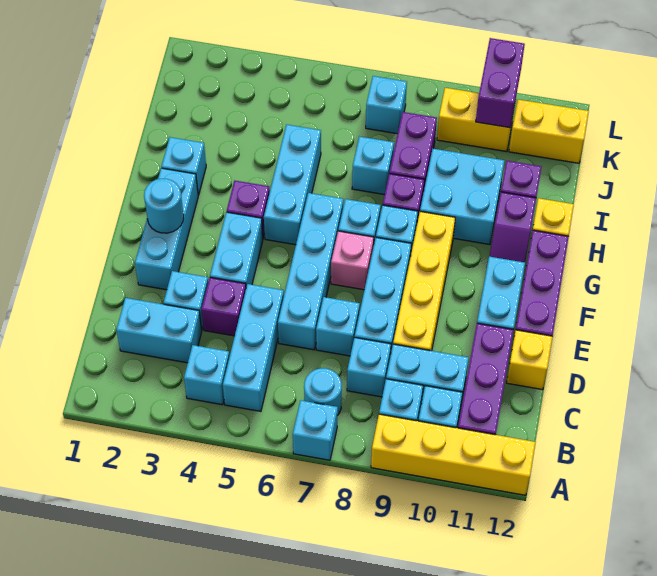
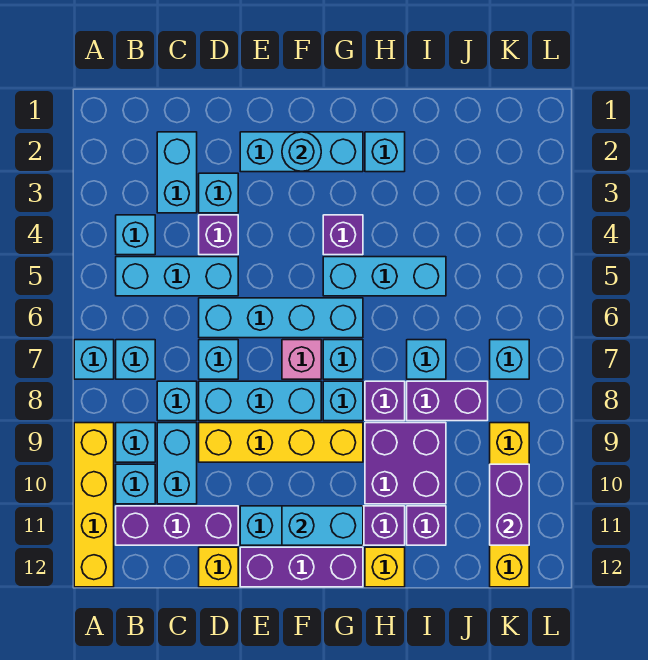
cyan 1x1 round brick [304,368,342,416] -> cyan 1x1 brick [116,340,155,379]
cyan 1x2 brick [210,212,263,287] -> cyan 1x2 brick moved to [282,506,363,545]
cyan 2x2 brick [420,149,504,245] -> purple 2x2 brick [365,423,446,504]
purple 1x2 brick [476,38,525,128] -> purple 1x2 brick turned to [490,464,529,545]

